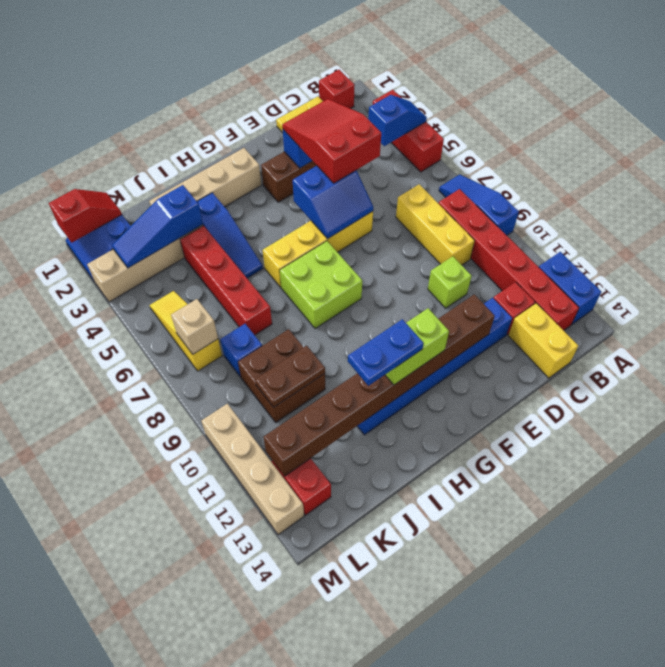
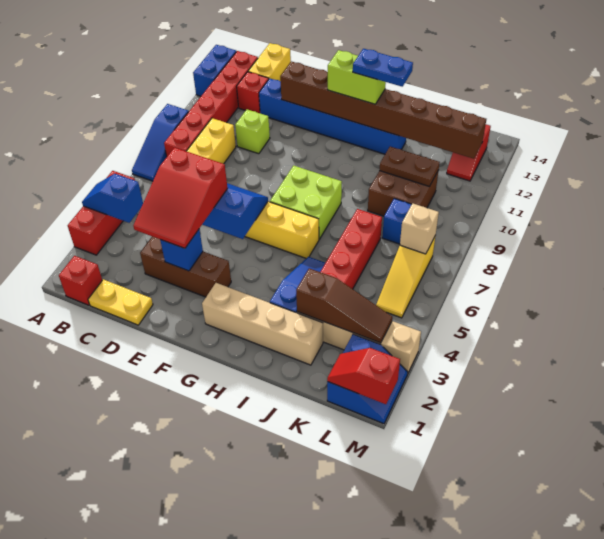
blue 1x3 slope [112,185,203,268] -> brown 1x3 slope [296,268,392,343]
tan 1x4 brick [201,404,304,535] -> none

